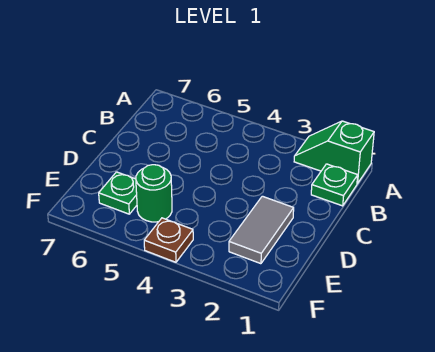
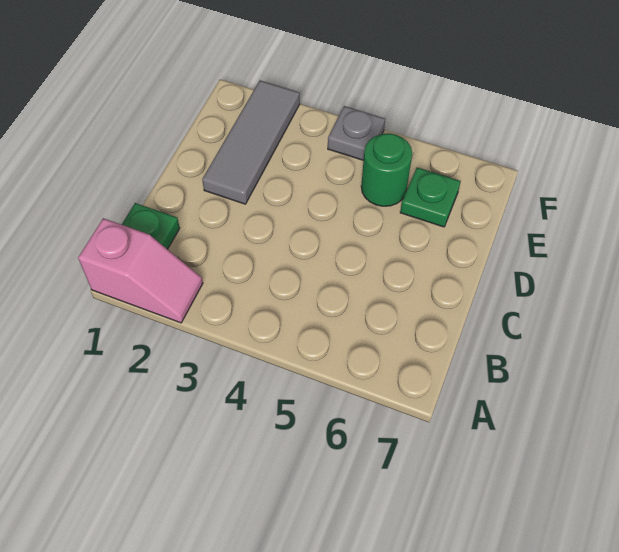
green 1x2 slope [294,121,374,184] -> pink 1x2 slope [78,218,203,323]
grey 1x2 tile [229,196,294,264] -> grey 1x3 tile [202,81,300,204]
brown 1x1 plate [144,218,193,262] -> grey 1x1 plate [328,106,385,160]

